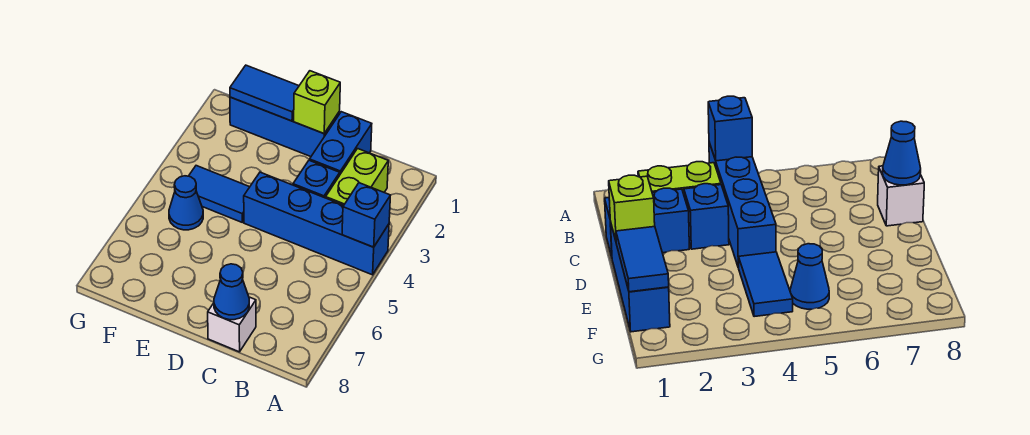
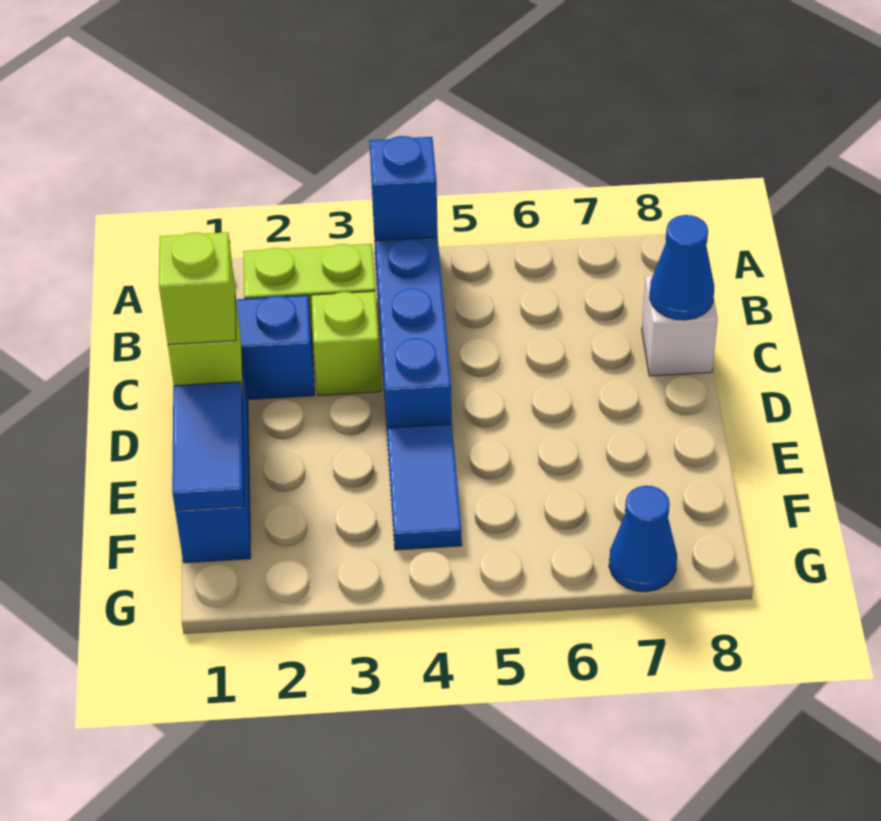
blue 1x1 brick [293,160,340,198] -> lime 1x1 brick [311,291,381,395]
none -> lime 1x1 brick [159,232,236,345]
blue 1x1 cone [169,176,203,230] -> blue 1x1 cone moved to [609,486,677,592]

